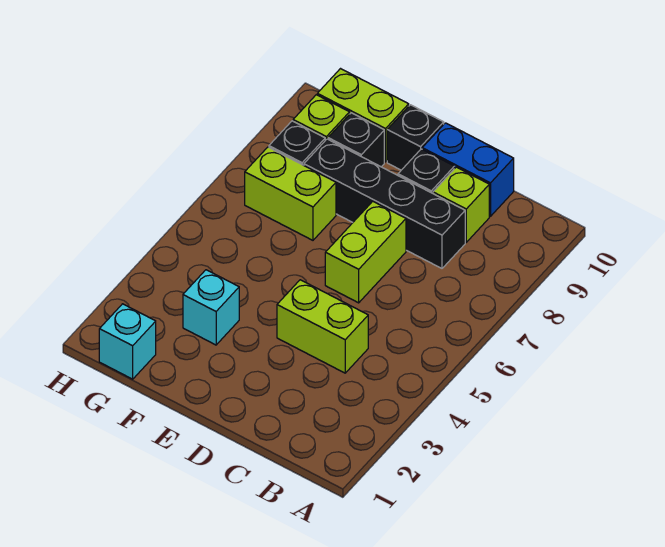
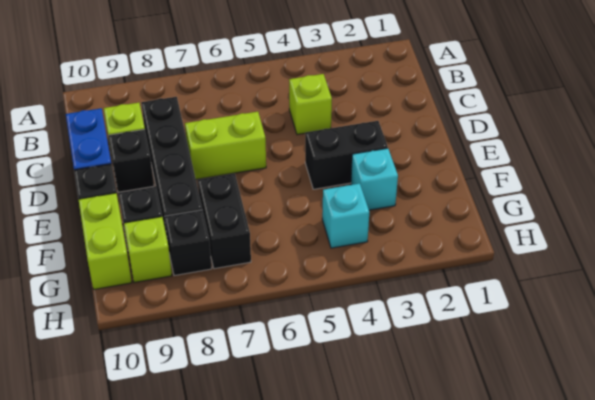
lime 1x2 brick [277,280,368,373] -> lime 1x1 brick [289,74,332,135]
none -> black 1x2 brick [305,121,388,189]
lime 1x2 brick [245,147,336,240] -> black 1x2 brick [198,174,251,269]
cyan 1x1 brick [99,304,156,379] -> cyan 1x1 brick moved to [322,183,369,248]

